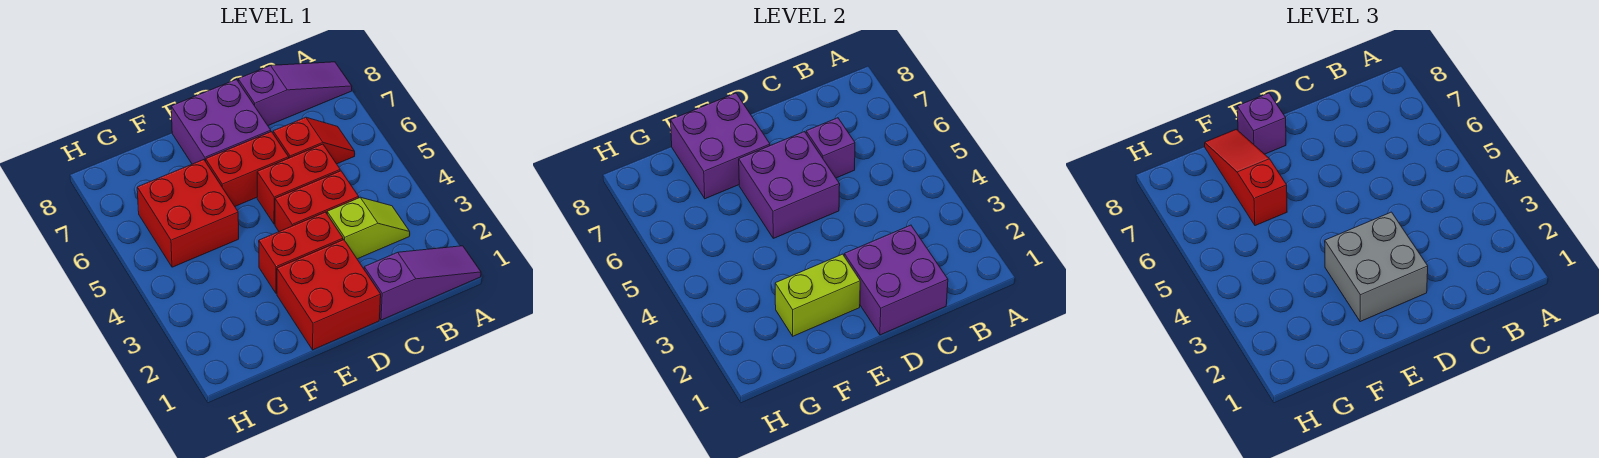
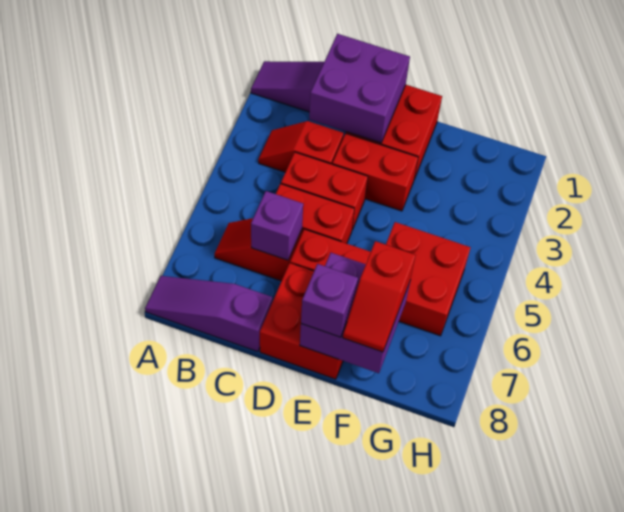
lime 1x2 slope [327,197,410,259] -> red 1x2 slope [258,121,343,172]
grey 2x2 brick [1325,212,1428,322] -> none
purple 2x2 brick [739,132,840,238] -> none
purple 2x2 brick [171,79,271,164] -> red 2x2 brick [260,263,343,379]
lime 1x2 brick [775,254,860,336] -> none
red 1x3 slope [1205,129,1287,226] -> red 1x2 slope [343,241,415,352]

